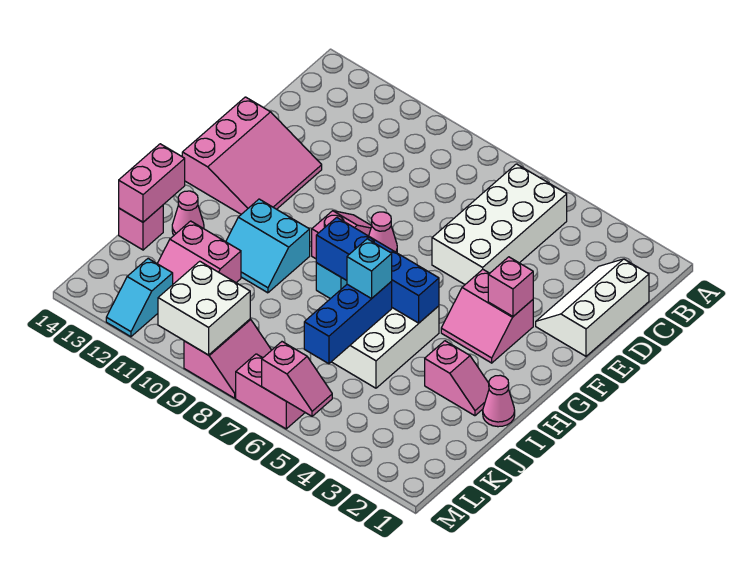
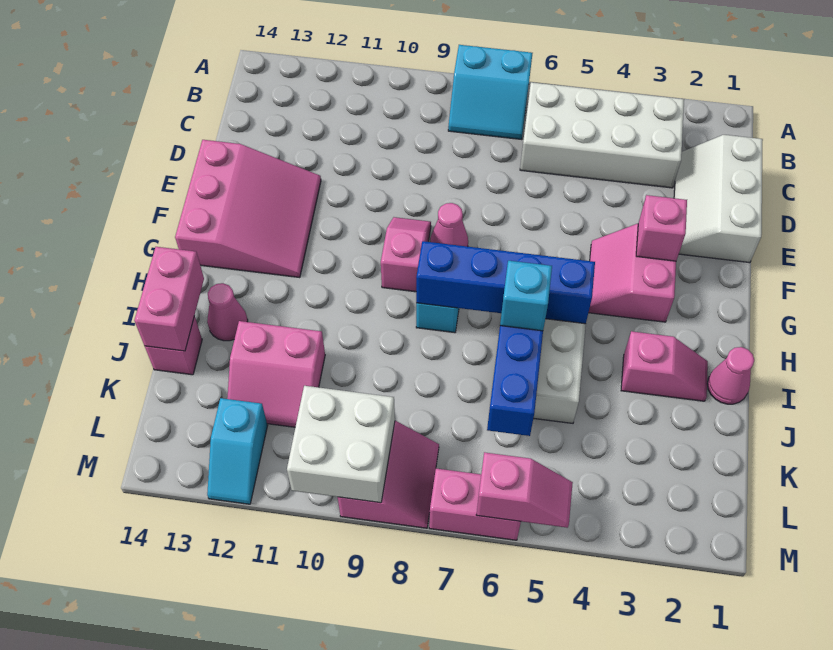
white 2x4 brick [432,164,567,284] -> white 2x4 brick turned to [520,82,684,188]
pink 2x2 slope [441,270,533,363] -> pink 2x2 slope turned to [588,224,676,322]
cyan 2x2 slope [226,199,310,293] -> cyan 2x2 slope moved to [448,45,532,140]

